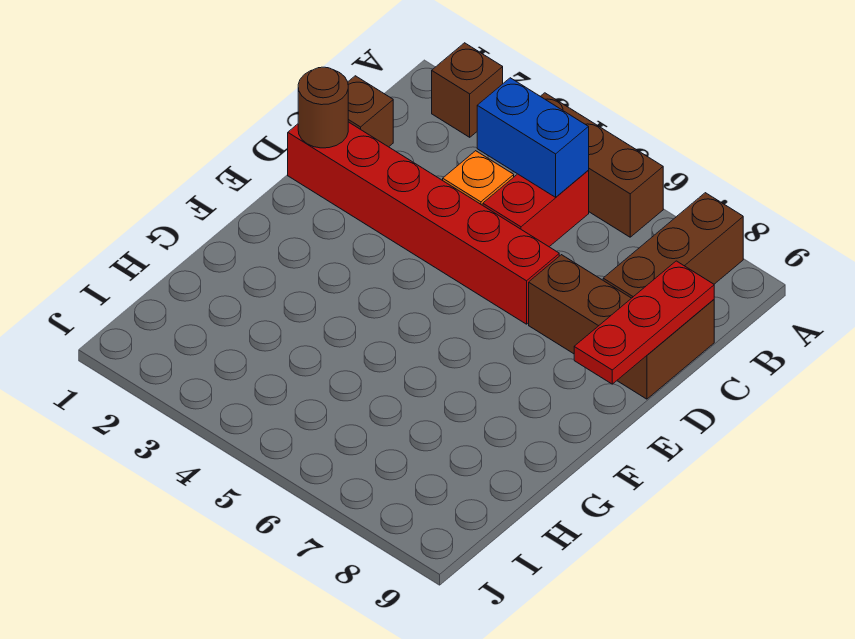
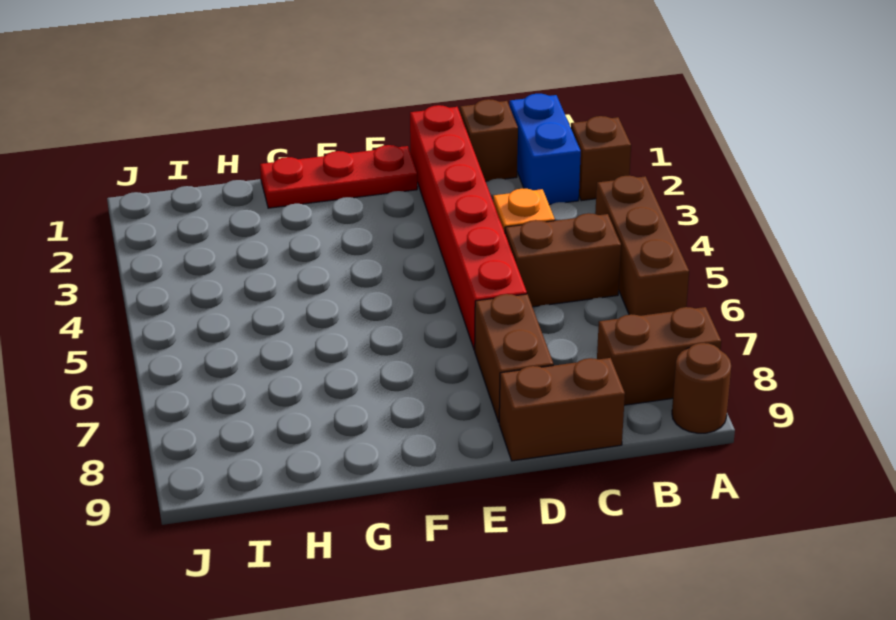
brown 1x3 brick [603,193,743,298] -> brown 1x2 brick [597,307,721,405]
blue 1x2 brick [477,78,589,197] -> blue 1x2 brick moved to [509,94,581,205]
red 1x2 brick [483,171,589,247] -> brown 1x2 brick [505,213,621,307]
red 1x3 plate [574,261,714,384] -> red 1x3 plate moved to [260,145,417,208]
brown 1x1 round brick [298,67,348,148] -> brown 1x1 round brick moved to [672,343,731,433]

